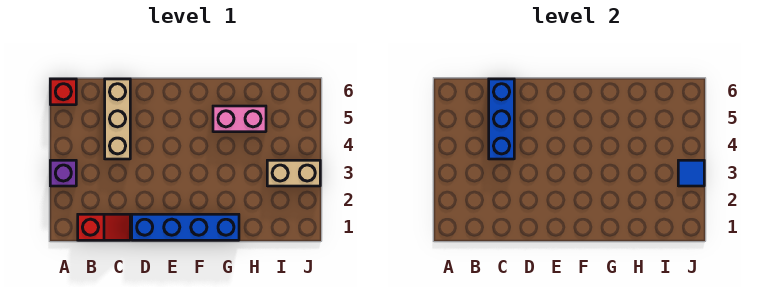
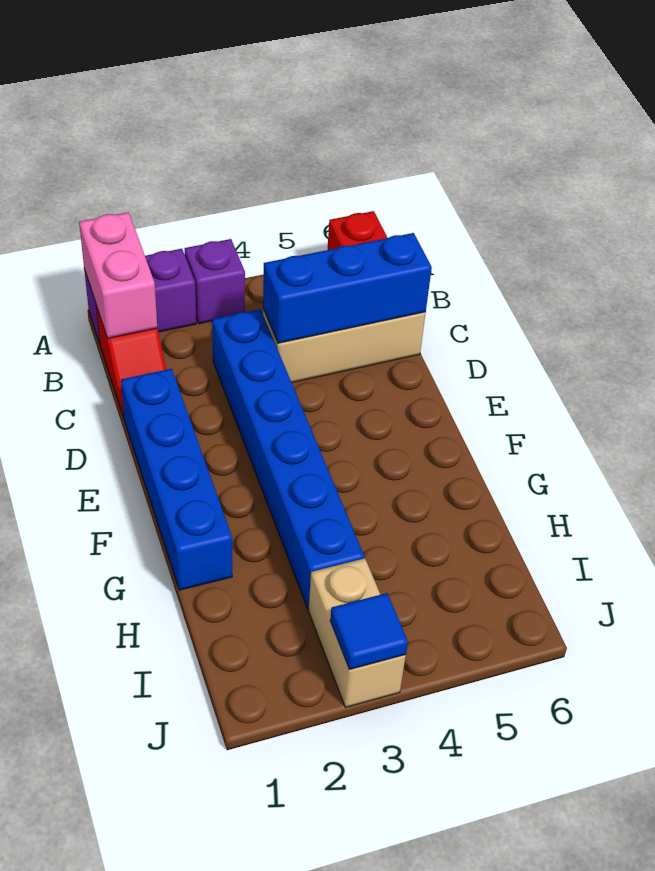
none -> purple 1x2 brick [84,249,196,343]
none -> blue 1x6 brick [212,309,364,609]
pink 1x2 brick [213,106,266,132] -> pink 1x2 brick moved to [79,212,157,338]

